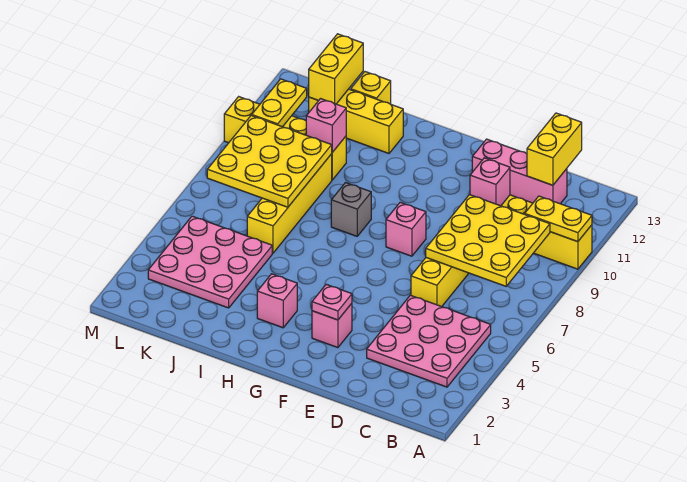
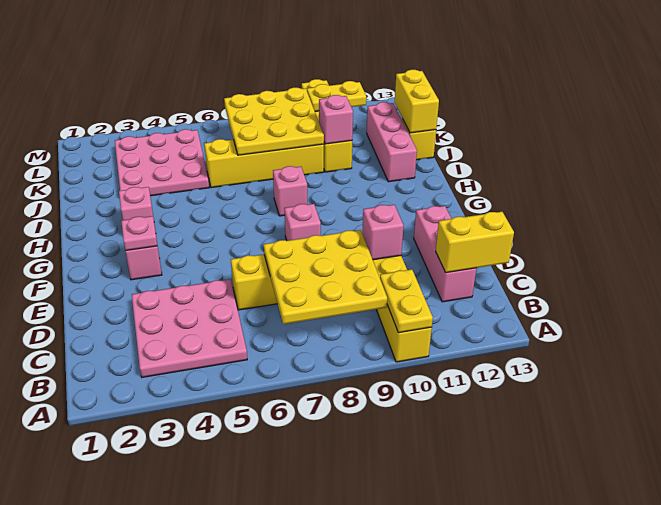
grey 1x1 brick [331,183,371,236] -> pink 1x1 brick [273,166,308,216]
yellow 1x3 brick [309,89,403,153] -> pink 1x3 brick [367,102,417,182]
yellow 1x2 brick [309,34,363,104] -> yellow 1x2 brick turned to [395,70,439,133]

